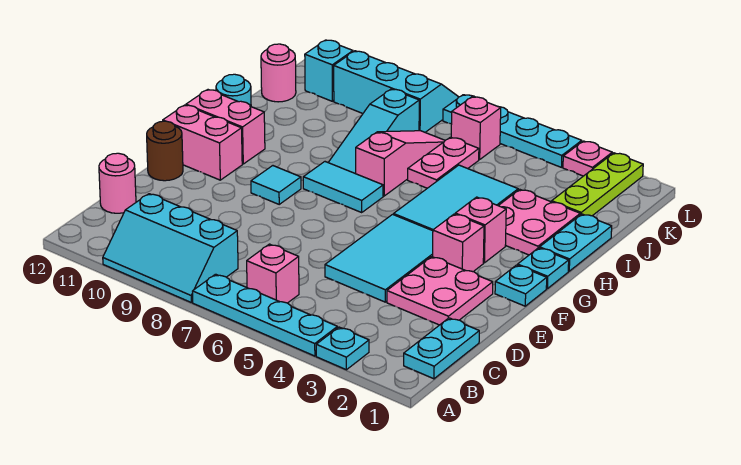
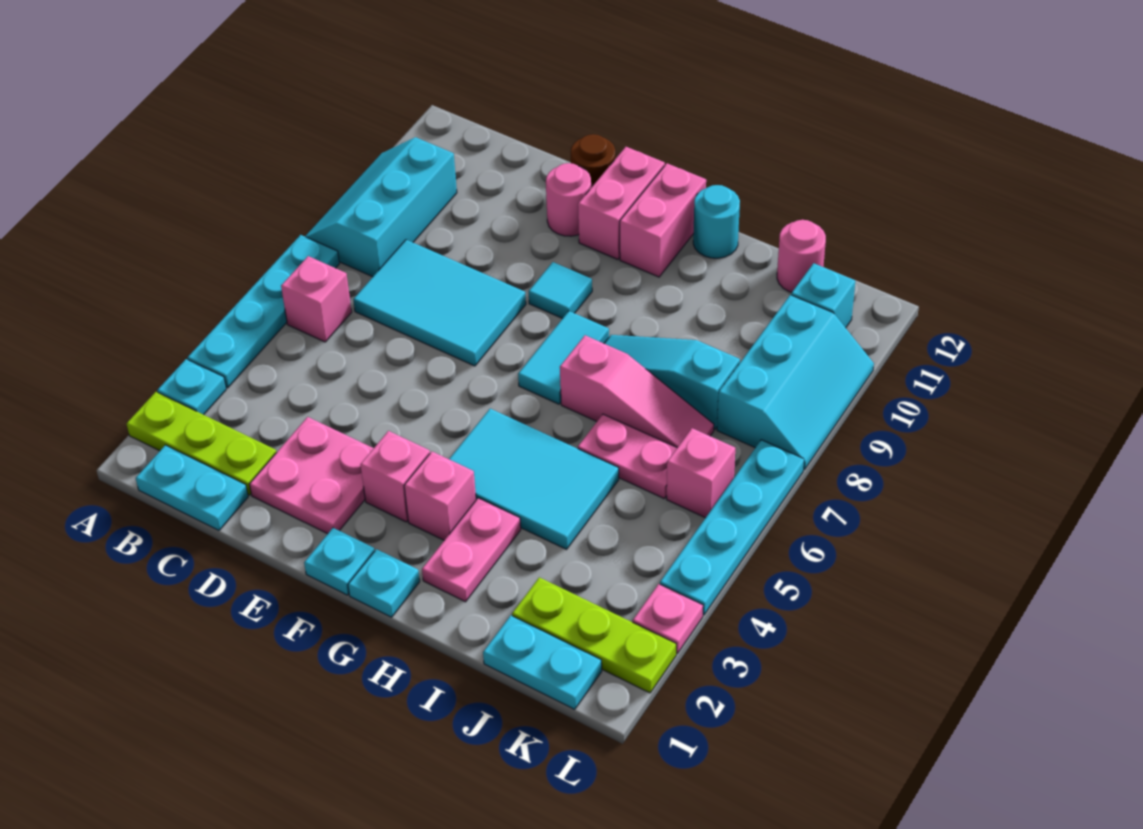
none -> lime 1x3 plate [127,392,277,495]
pink 1x1 round brick [99,153,136,213] -> pink 1x1 round brick moved to [546,163,591,236]
cyan 2x3 tile [325,214,433,302] -> cyan 2x3 tile moved to [353,240,526,366]
cyan 1x2 plate [540,214,612,271] -> cyan 1x2 plate moved to [483,616,602,709]
pink 2x2 plate [498,189,580,255] -> pink 1x2 plate [422,498,521,602]

